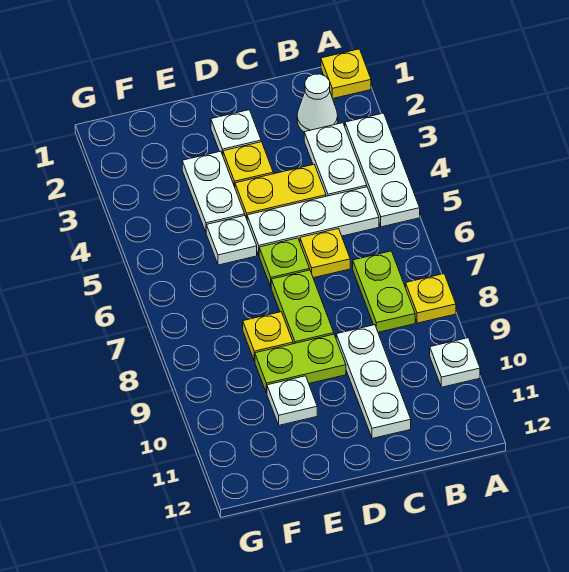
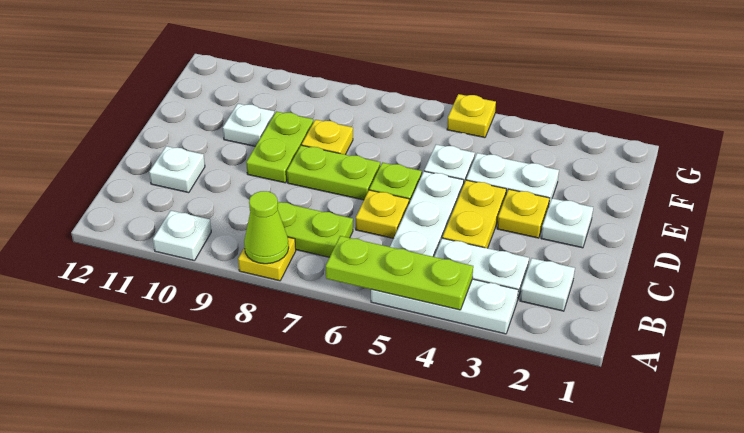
yellow 1x1 plate [321,49,371,99] -> yellow 1x1 plate moved to [447,94,496,138]
none -> lime 1x3 plate [326,236,473,310]
none -> lime 1x1 cone [244,191,289,264]
white 1x1 cone [297,74,338,132] -> white 1x1 plate [520,258,575,311]
white 1x3 plate [336,325,411,438] -> white 1x1 plate [149,146,205,193]

